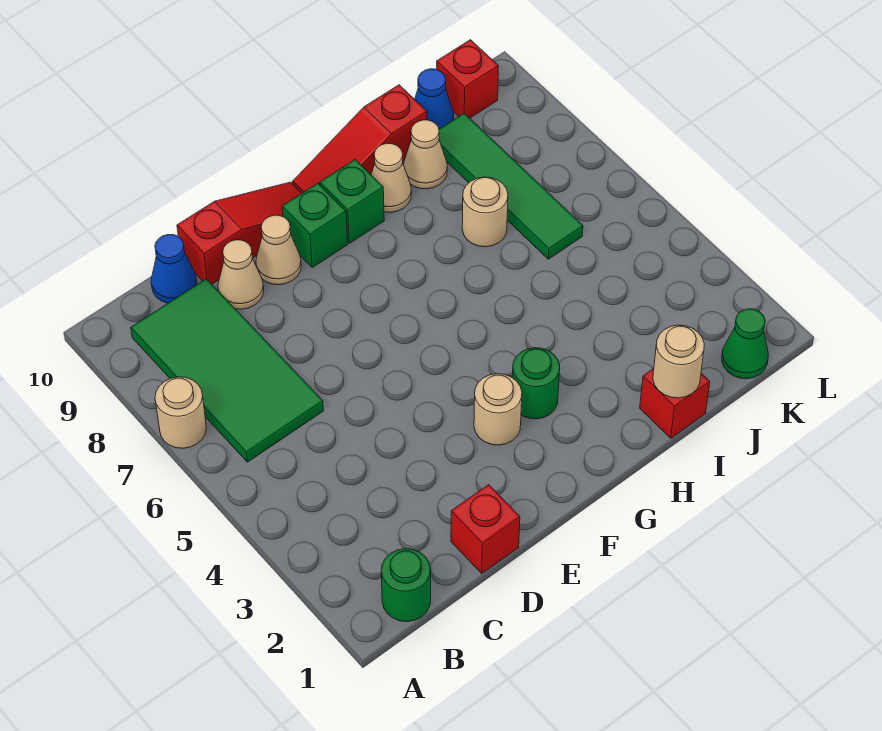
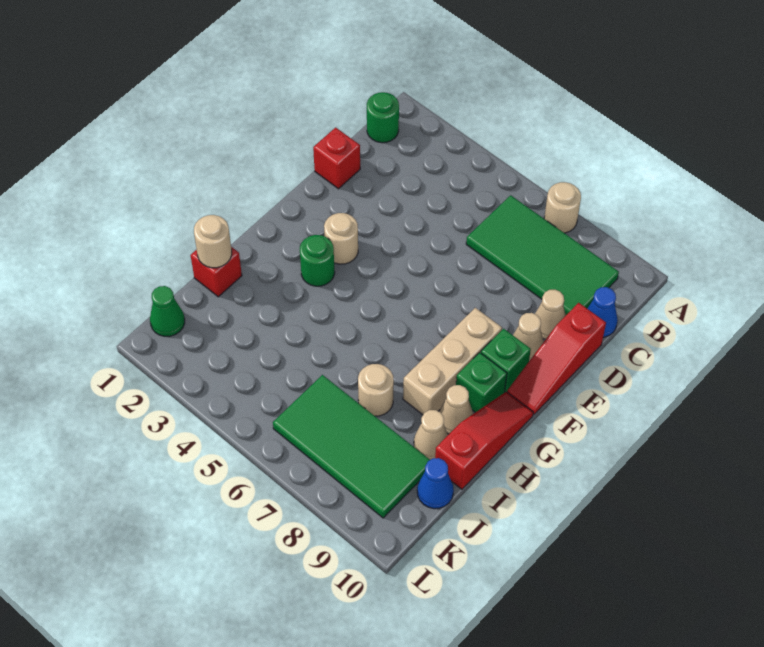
none -> tan 1x3 brick [403,308,502,415]
green 1x4 tile [439,113,583,259] -> green 2x4 tile [273,375,430,518]
red 1x1 brick [437,40,498,118] -> none

